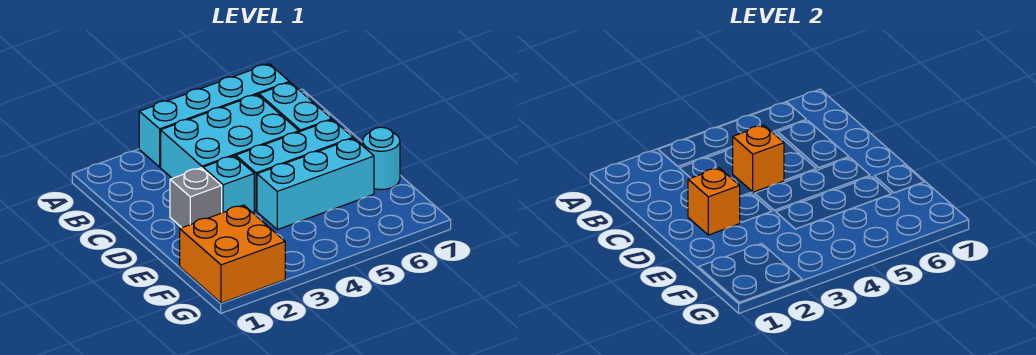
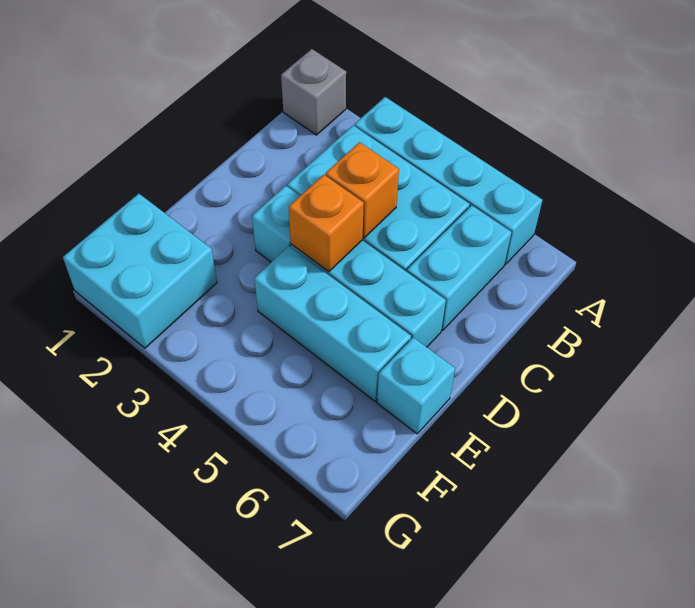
grey 1x1 brick [170,168,222,228] -> grey 1x1 brick moved to [281,49,346,135]
orange 1x1 brick [688,168,740,235] -> orange 1x1 brick moved to [289,175,364,272]
cyan 1x1 round brick [363,127,400,190] -> cyan 1x1 brick [377,337,455,434]
orange 2x2 brick [180,205,285,303] -> cyan 2x2 brick [63,194,217,348]

